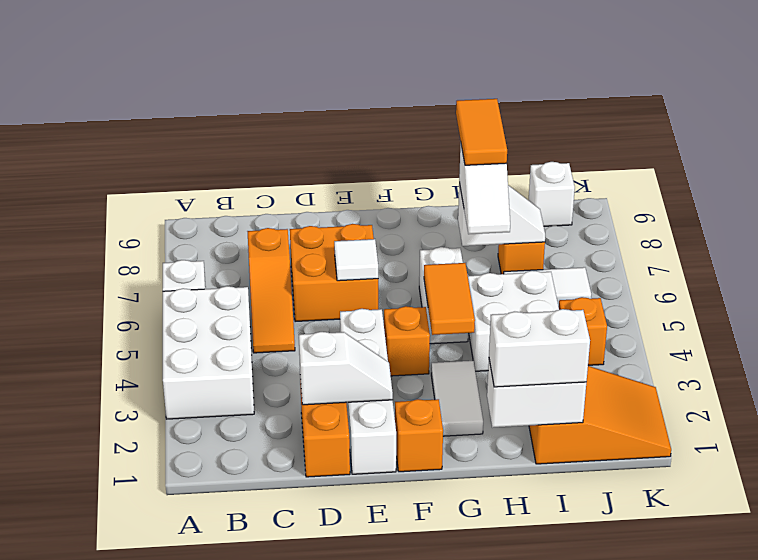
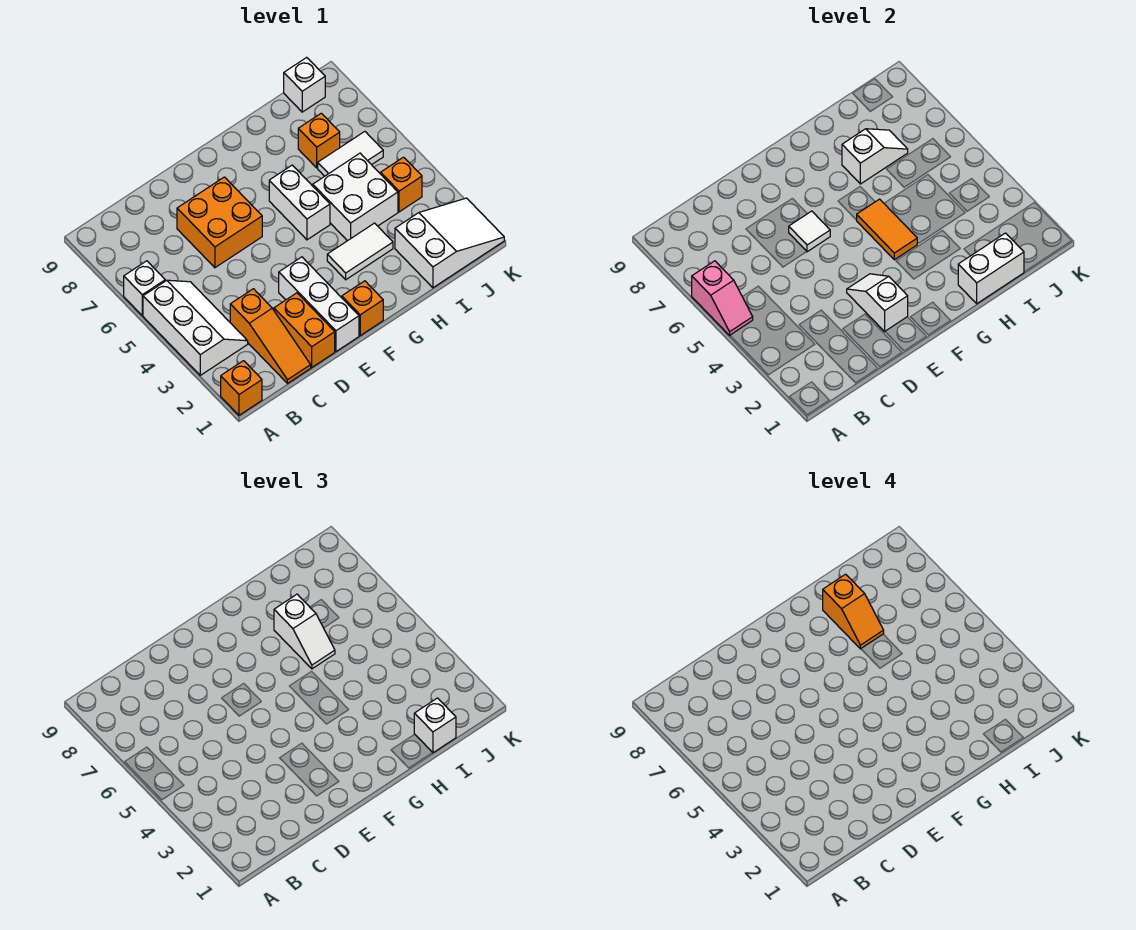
white 2x3 brick [163,286,254,419] -> white 2x3 slope [143,280,248,375]
none -> pink 1x2 slope [692,261,753,335]
orange 1x3 slope [247,228,295,353] -> orange 1x3 slope moved to [230,289,311,383]
white 1x2 slope [299,332,393,405] -> white 1x2 slope turned to [847,274,908,331]
white 1x4 brick [340,309,396,474] -> white 1x3 brick [279,257,359,351]
orange 1x1 brick [384,306,430,376] -> orange 1x1 brick moved to [221,361,262,415]
white 1x2 tile [431,361,483,436] -> white 1x2 tile turned to [327,223,393,280]
white 1x2 brick [489,309,590,387] -> white 1x1 brick [414,698,456,753]
orange 1x2 tile [456,99,507,165] -> orange 1x2 slope [823,574,884,649]
orange 2x3 slope [529,366,671,464] -> white 2x3 slope [395,198,504,288]

